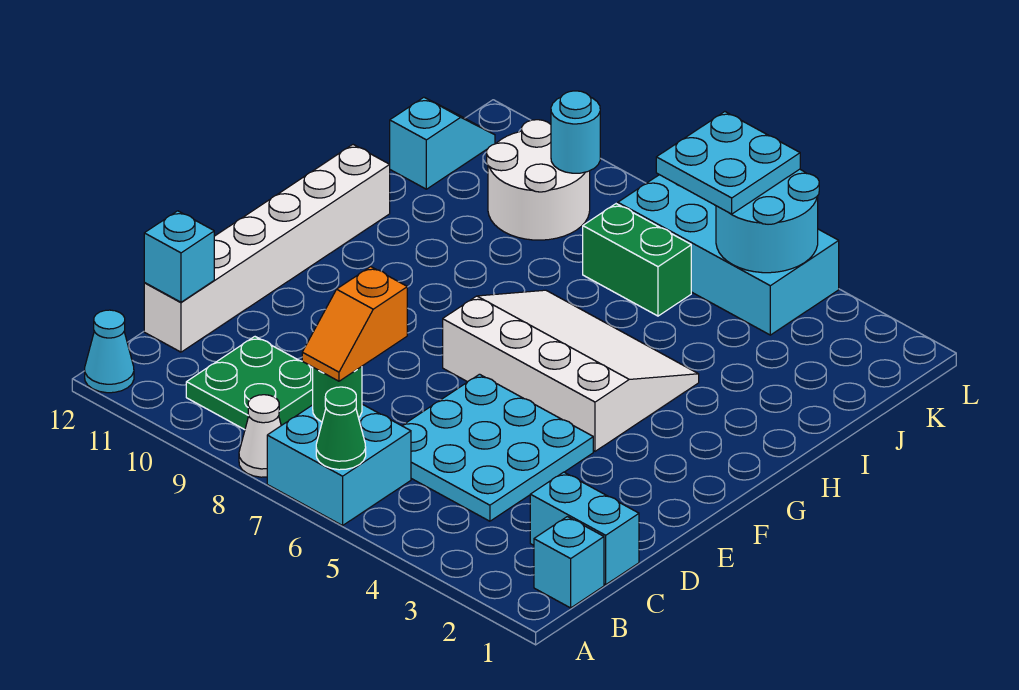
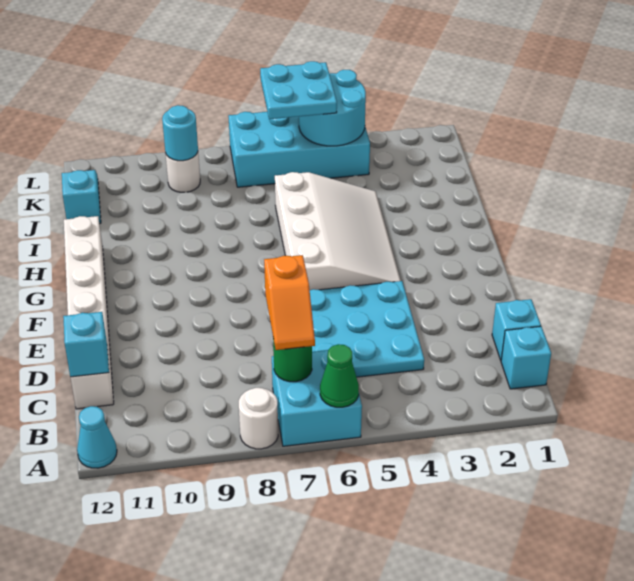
white 1x1 cone [239,395,281,477] -> white 1x1 round brick [239,388,278,449]
green 2x2 plate [186,337,313,430] -> none
cyan 1x2 brick [530,472,639,585] -> cyan 1x1 brick [492,299,541,360]
white 3x4 slope [443,290,699,451] -> white 3x4 slope turned to [275,172,401,290]
green 1x2 brick [583,204,691,316] -> none
white 2x2 round brick [487,120,590,240] -> white 1x1 round brick [166,152,200,192]

